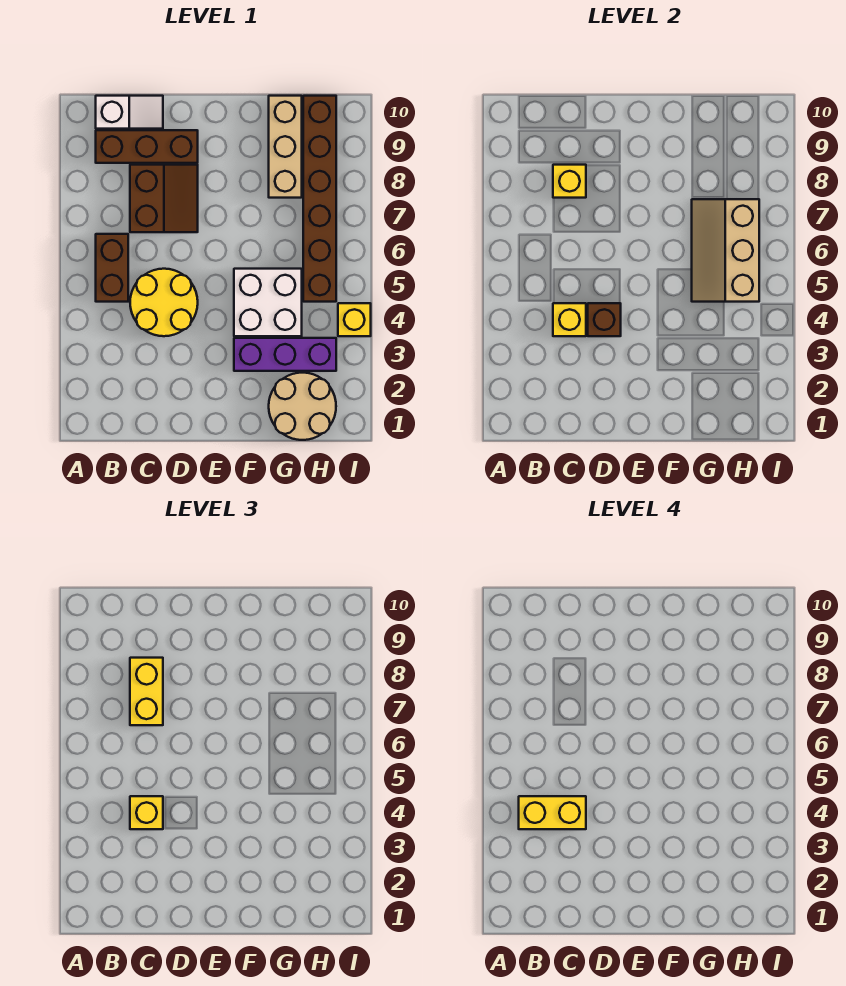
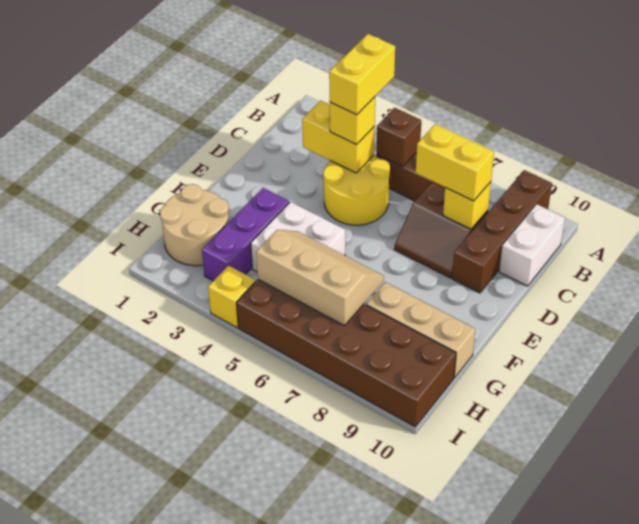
brown 1x3 brick [96,130,198,163] -> brown 1x4 brick [452,170,552,293]
white 1x2 slope [96,96,163,129] -> white 1x2 brick [499,204,565,286]
yellow 1x1 brick [553,303,586,336] -> yellow 1x2 brick [302,101,375,173]
brown 1x1 brick [588,303,621,336] -> brown 1x1 brick moved to [376,108,421,167]
brown 1x6 brick [303,96,336,302] -> brown 2x6 brick [237,280,456,427]

